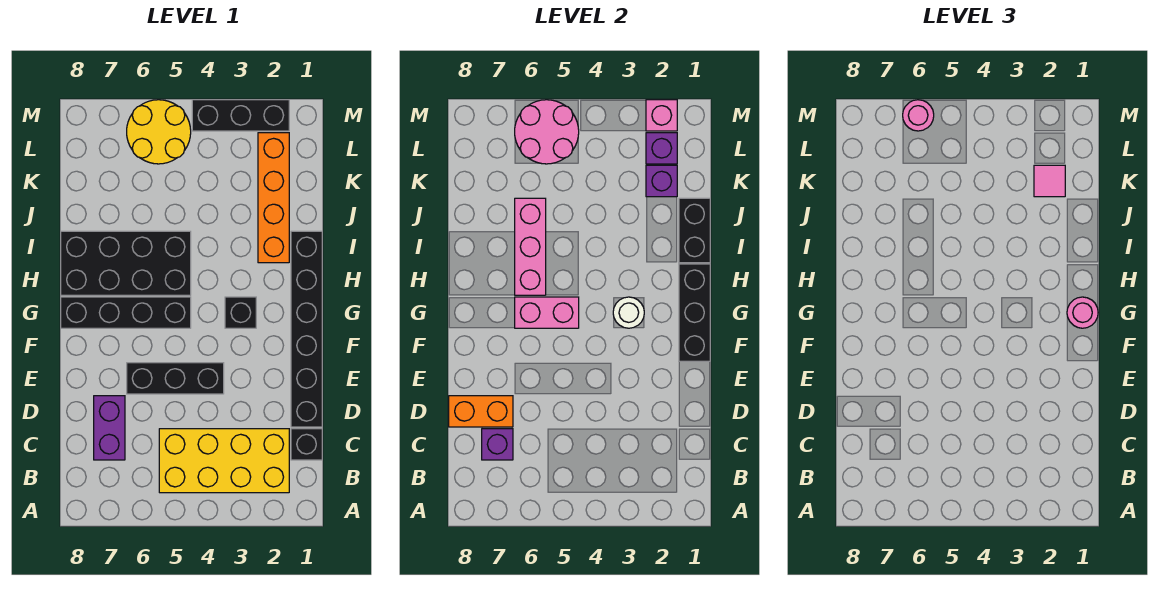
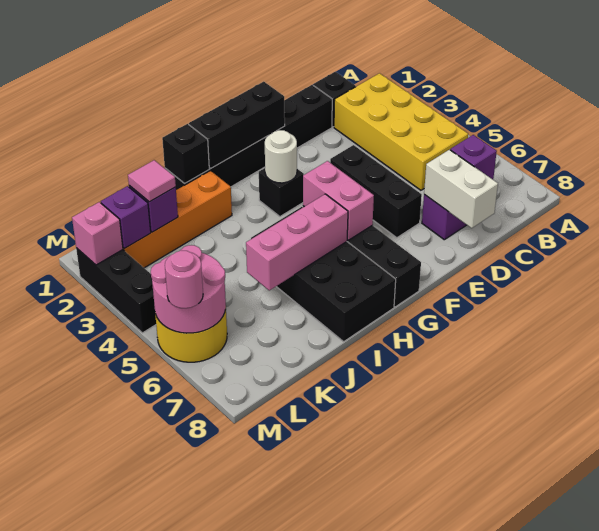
orange 1x2 brick [449,396,513,427] -> white 1x2 brick [424,150,498,228]
pink 1x1 round brick [1067,297,1098,328] -> none
black 1x2 brick [679,198,710,263] -> black 1x1 brick [162,124,209,184]

